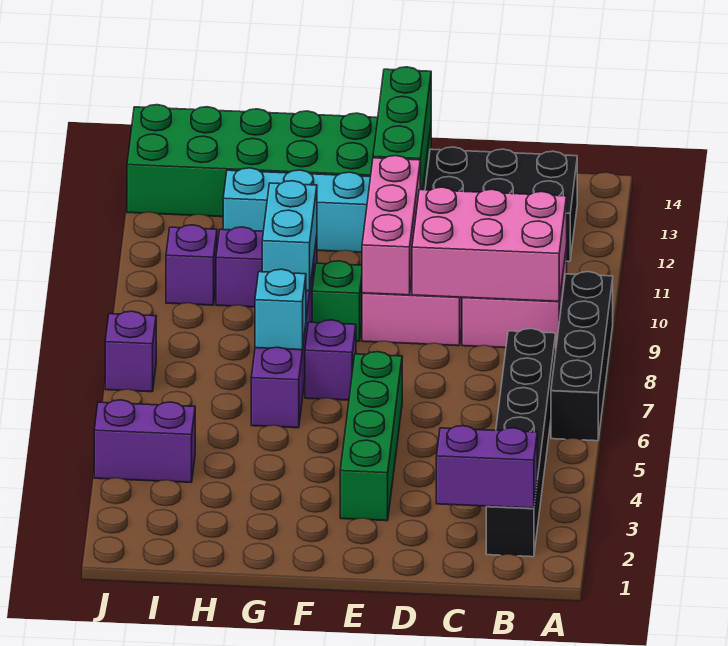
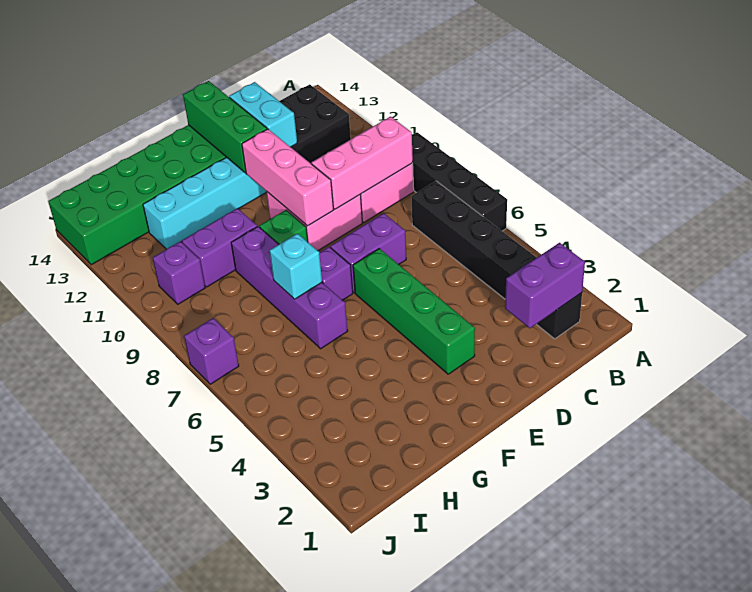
pink 2x3 brick [412,187,567,301] -> pink 1x3 brick [312,117,413,209]
cyan 1x2 brick [262,181,317,291] -> cyan 1x2 brick moved to [229,82,297,147]
purple 1x2 brick [94,400,195,482] -> purple 1x2 brick moved to [331,213,406,293]

